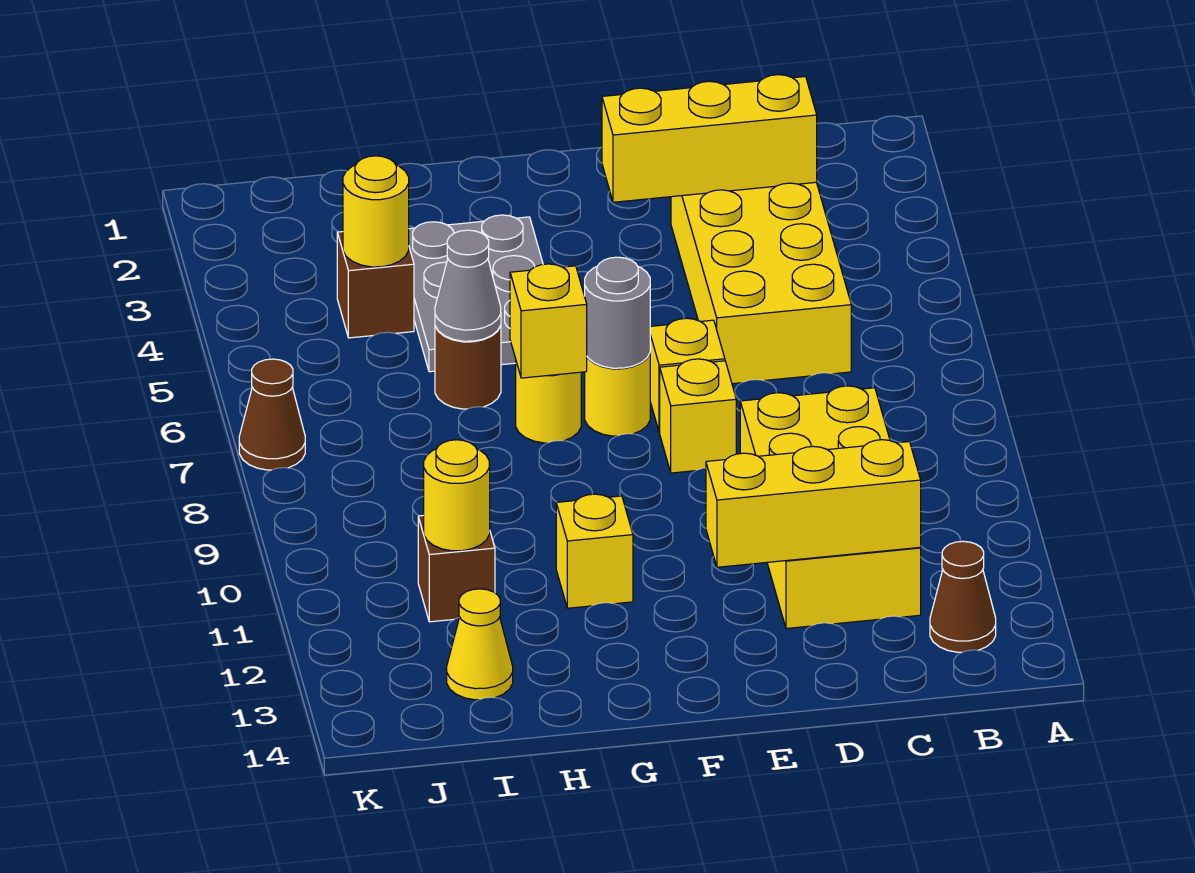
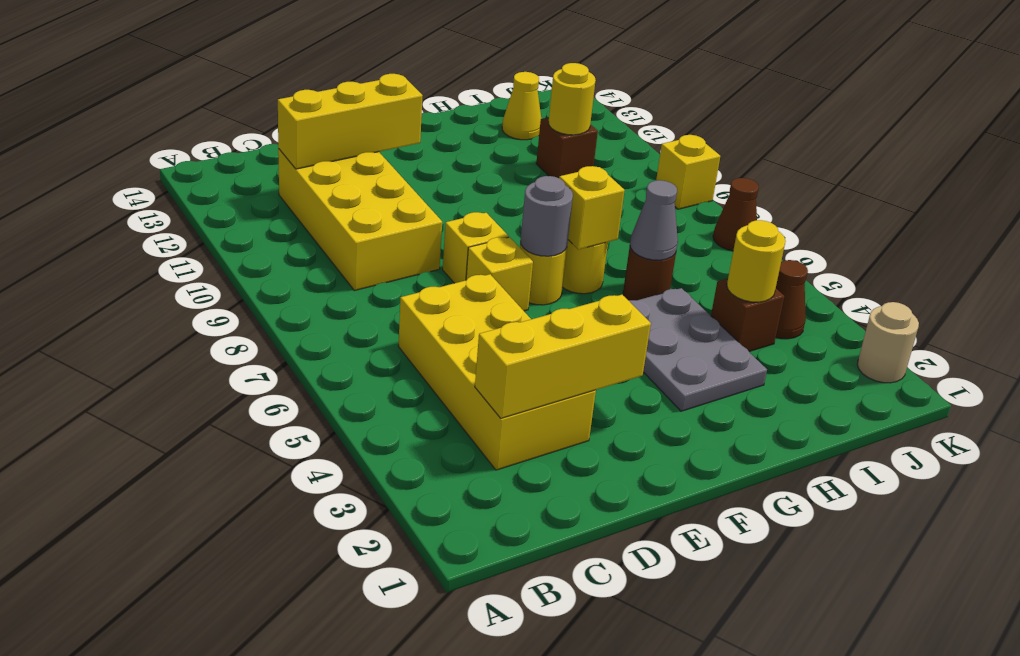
brown 1x1 cone [930,541,996,652] -> brown 1x1 cone moved to [776,260,808,339]
yellow 1x1 brick [556,494,633,608] -> yellow 1x1 brick moved to [656,135,720,209]
none -> tan 1x1 round brick [857,302,919,383]

